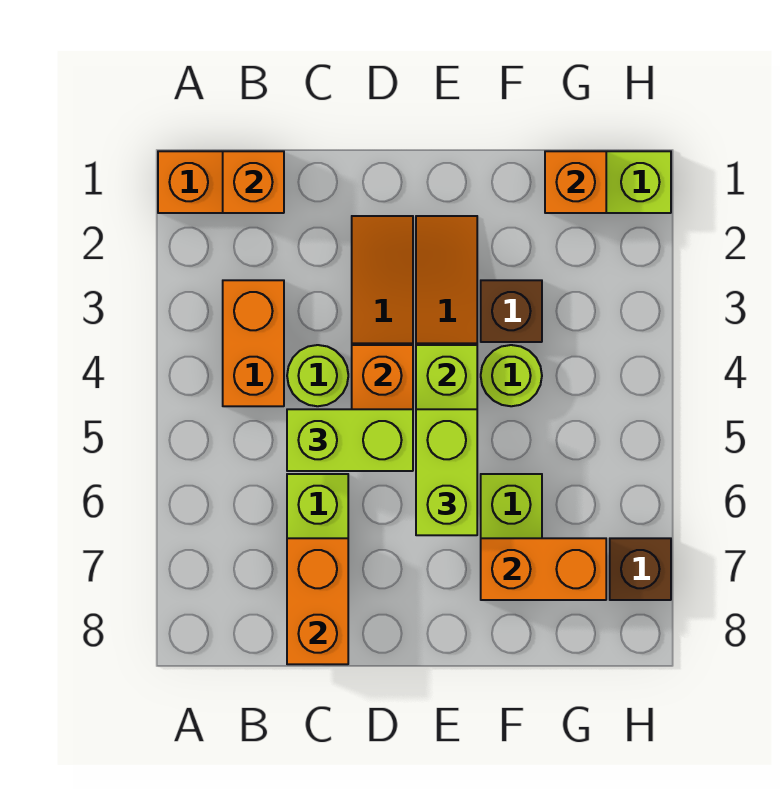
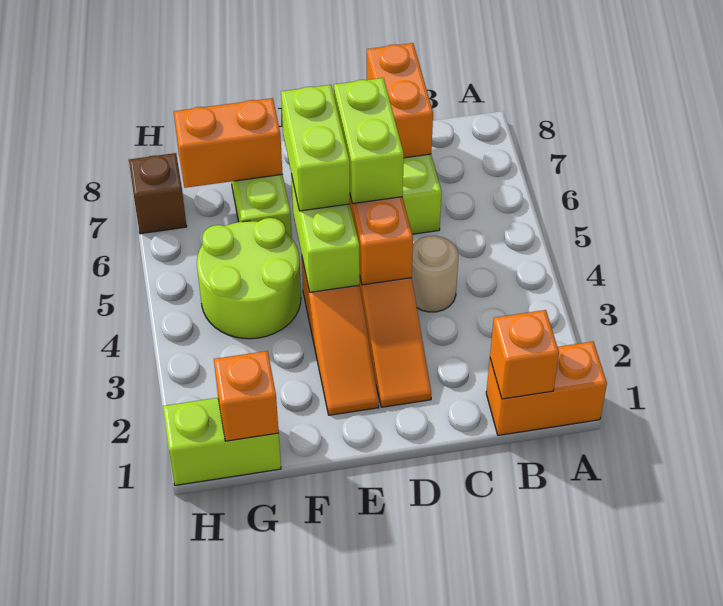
orange 1x2 brick [223,280,284,406] -> none
lime 1x1 round brick [287,345,348,406] -> tan 1x1 round brick [412,236,458,312]
lime 1x2 brick [287,409,413,471] -> lime 1x2 brick turned to [334,78,404,204]
brown 1x1 brick [481,280,542,342] -> none
lime 1x1 round brick [481,345,542,406] -> lime 2x2 round brick [197,218,301,339]

